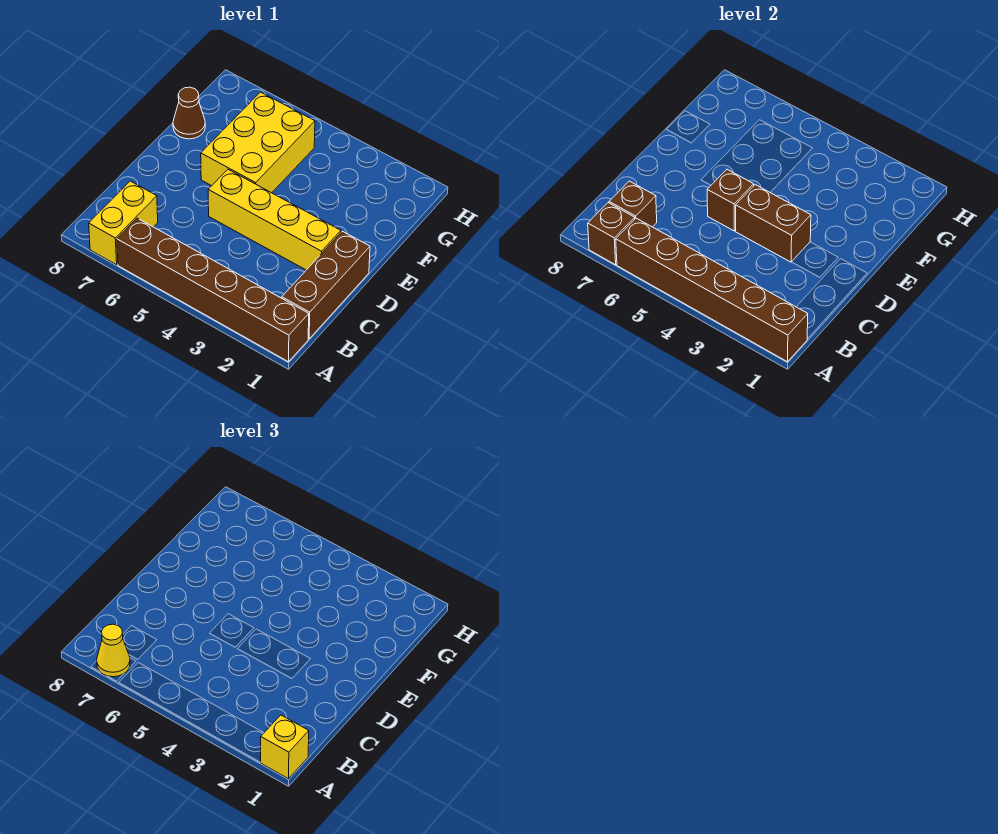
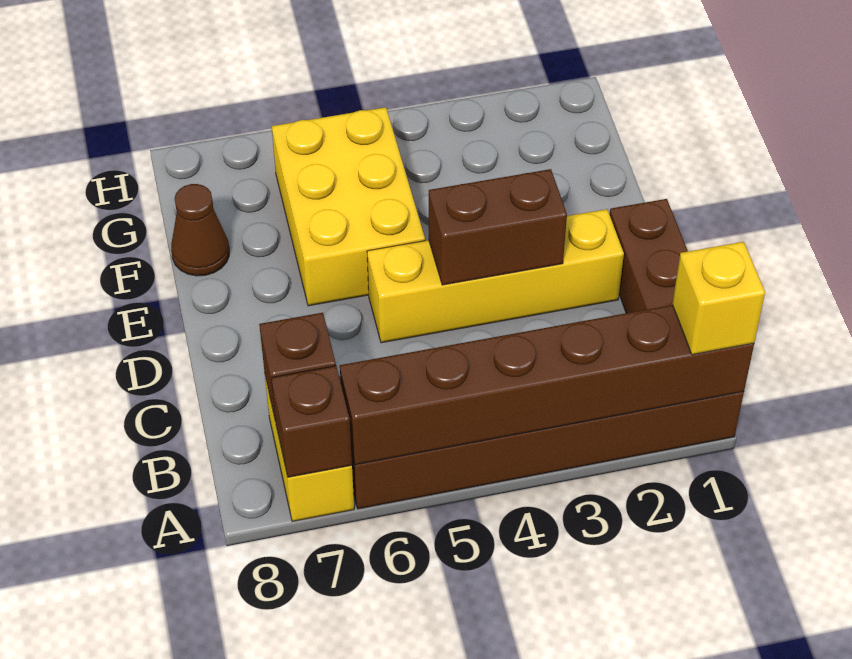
yellow 1x1 cone [97,624,130,677] -> none
brown 1x1 brick [707,170,754,231] -> none

